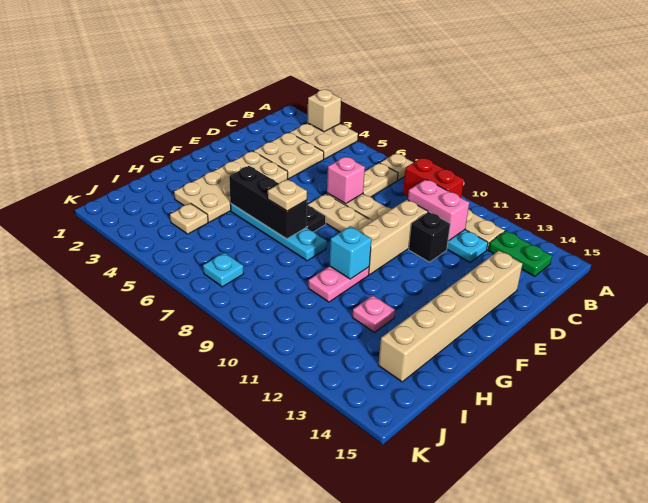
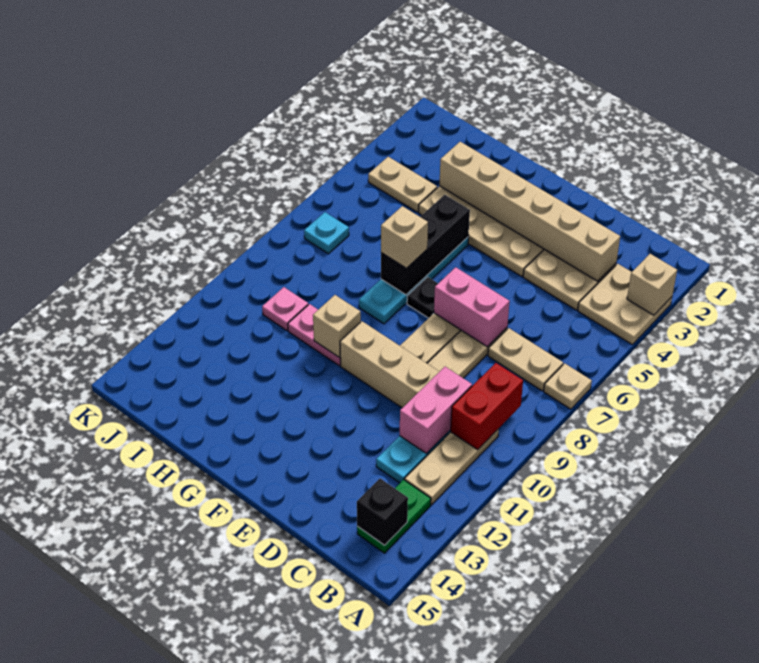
pink 1x1 brick [327,157,365,204] -> pink 1x2 brick [434,267,510,347]
black 1x1 brick [409,212,450,262] -> black 1x1 brick moved to [357,479,408,545]
tan 1x6 brick [378,251,522,382] -> tan 1x6 brick moved to [439,142,620,281]
tan 1x1 plate [268,179,307,211] -> tan 1x1 brick [381,206,428,268]
cyan 1x1 brick [329,226,371,279] -> tan 1x1 brick [313,295,361,357]
pink 1x1 plate [352,296,395,332] -> pink 1x1 plate moved to [262,287,308,331]
tan 1x1 plate [170,203,208,234] -> tan 1x2 plate [368,157,437,212]

